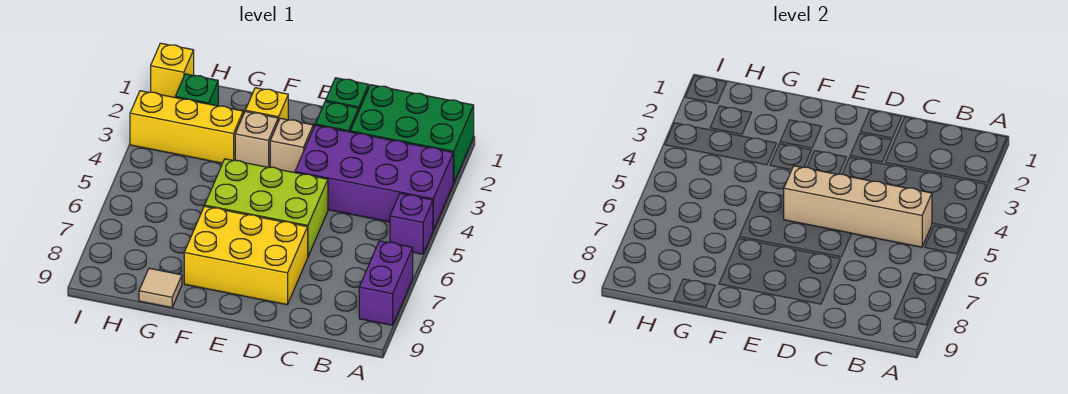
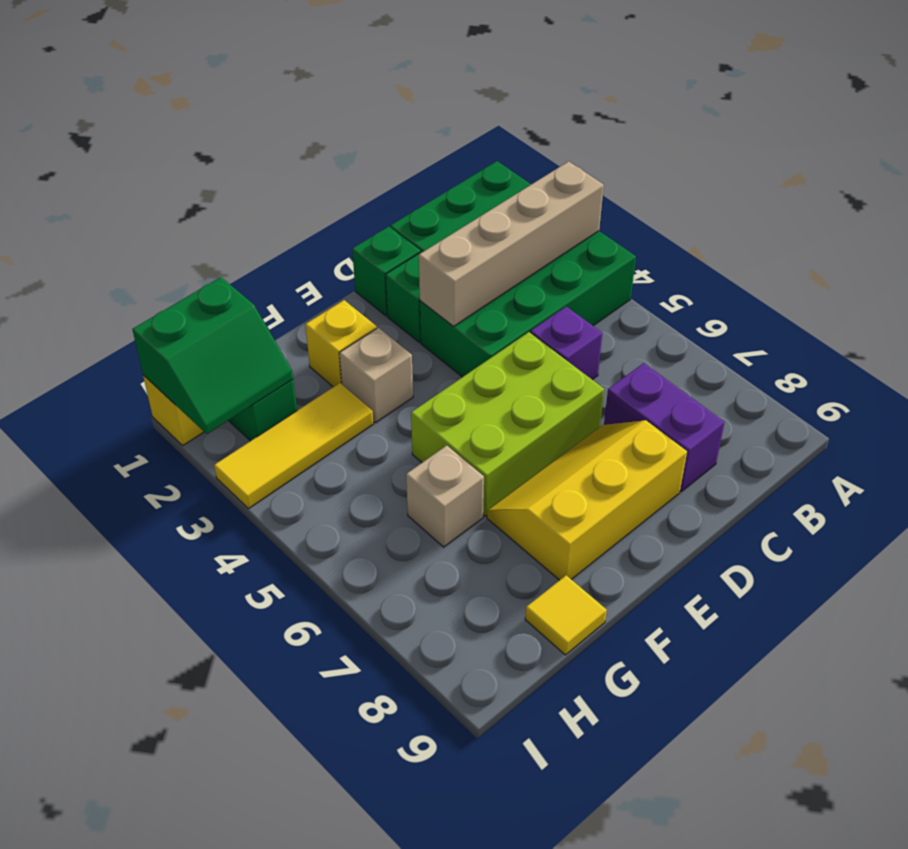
purple 2x4 brick [295,125,453,230] -> green 2x4 brick [420,231,636,377]
purple 1x1 brick [390,193,433,254] -> purple 1x1 brick moved to [531,307,602,380]
purple 1x2 brick [359,241,413,325] -> purple 1x2 brick moved to [604,363,725,491]
tan 1x4 brick [784,166,932,247] -> tan 1x4 brick moved to [419,161,604,327]
yellow 2x3 brick [184,206,308,305] -> yellow 2x3 slope [487,420,687,580]
tan 1x1 brick [270,118,313,173] -> tan 1x1 brick moved to [406,445,484,547]
yellow 1x3 brick [130,91,243,163] -> yellow 1x3 tile [214,383,373,509]
tan 1x1 tile [139,268,182,308] -> yellow 1x1 tile [525,575,607,655]
none -> green 2x2 slope [132,277,293,434]

